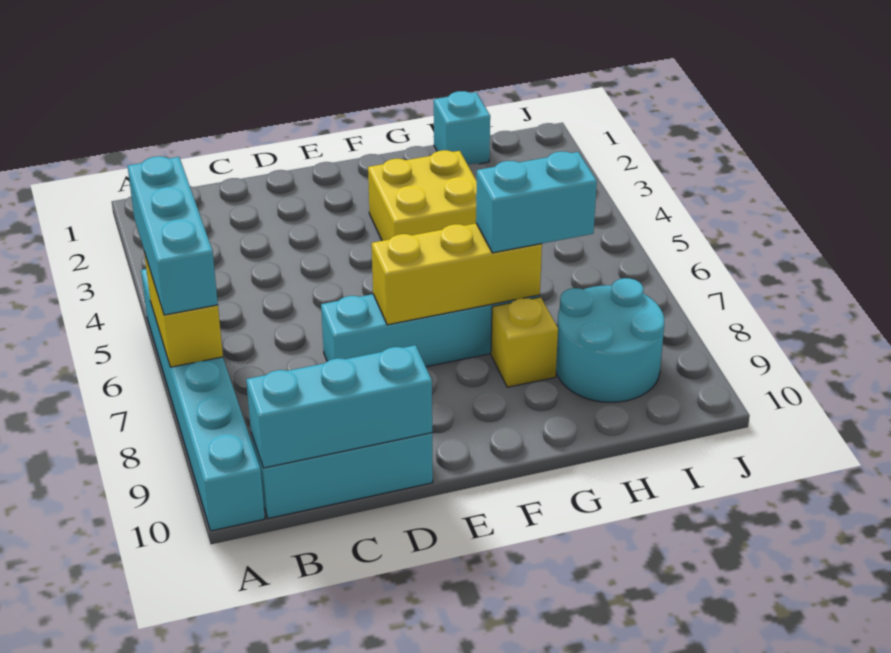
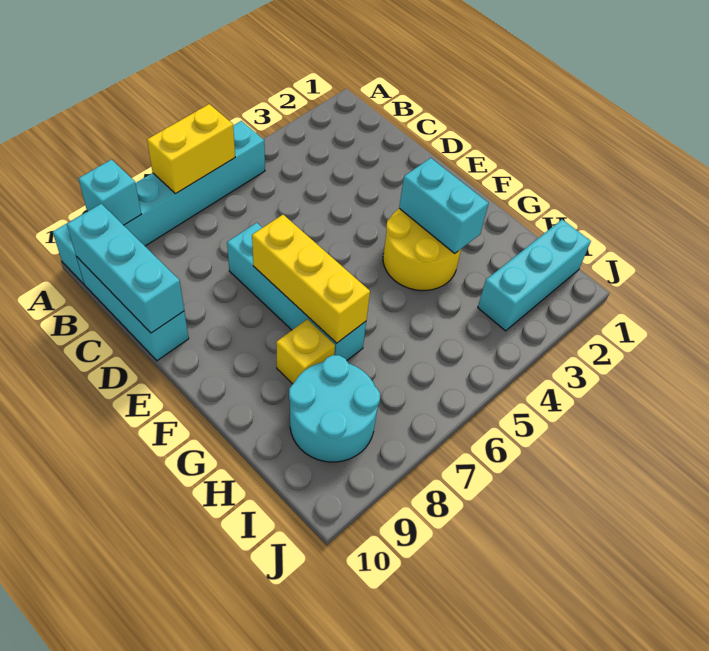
cyan 1x3 brick [128,156,218,315] -> cyan 1x3 brick moved to [478,220,591,331]
yellow 2x2 brick [368,150,477,241] -> yellow 2x2 round brick [383,209,461,291]
cyan 1x2 brick [476,151,597,253] -> cyan 1x2 brick moved to [399,158,489,254]
cyan 1x1 brick [434,91,490,165] -> cyan 1x1 brick moved to [78,160,141,225]

